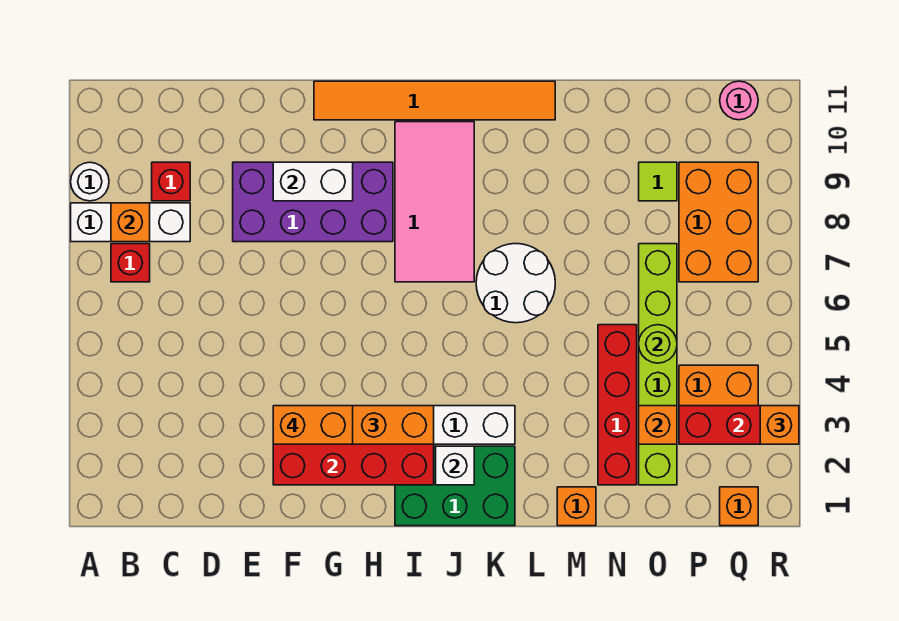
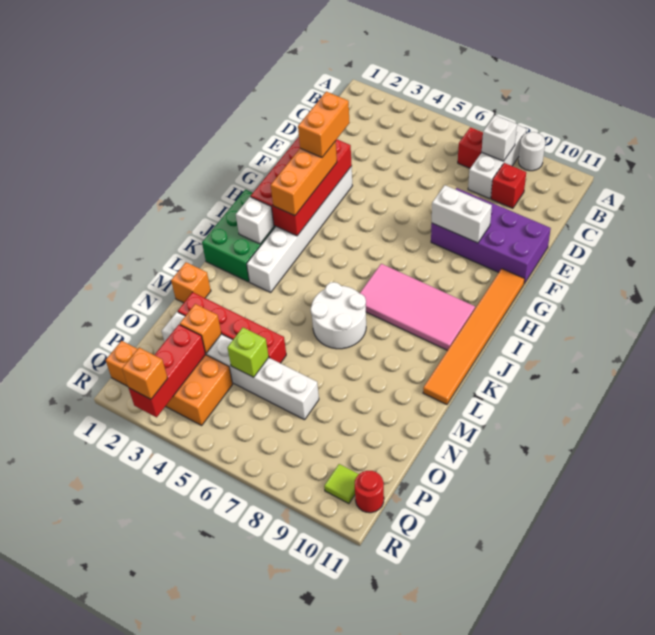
orange 1x1 brick [111,203,150,242] -> white 1x1 brick [482,115,517,161]
purple 2x4 brick [233,162,393,242] -> purple 2x4 brick turned to [431,188,551,284]
white 1x2 brick [273,162,353,201] -> white 1x2 brick turned to [432,185,492,243]
lime 1x6 brick [639,244,677,485] -> white 1x6 brick [162,312,319,420]
lime 1x1 round brick [639,325,677,363] -> lime 1x1 brick [227,328,269,377]
lime 1x1 tile [639,162,677,201] -> lime 1x1 tile moved to [324,464,359,504]
orange 2x3 brick [679,162,758,282] -> none
pink 1x1 round brick [720,81,758,120] -> red 1x1 round brick [355,471,384,513]

